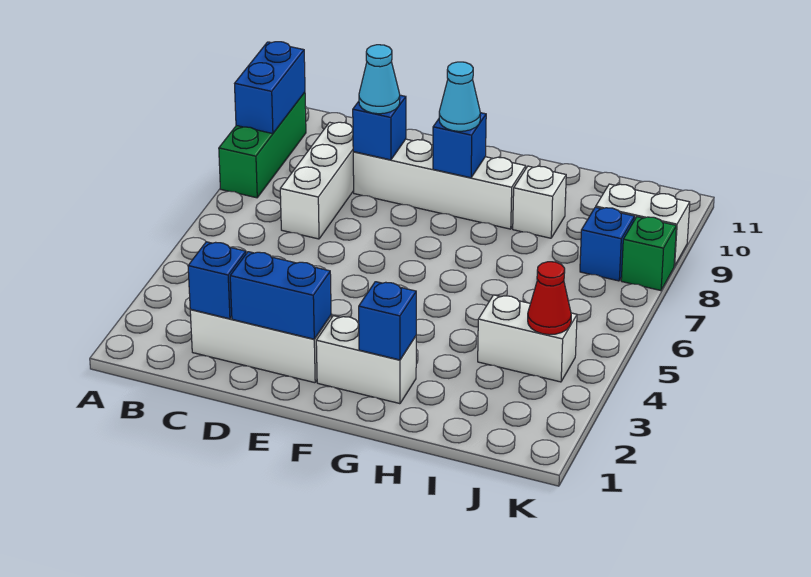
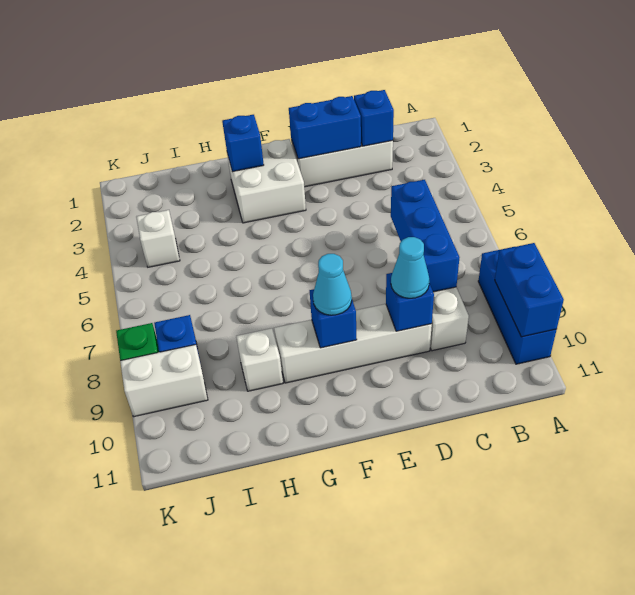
green 1x3 brick [219,92,306,198] -> blue 1x3 brick [478,247,557,364]
none -> blue 1x3 brick [391,180,460,292]
white 1x2 brick [316,316,416,404] -> white 2x2 brick [227,139,306,223]
white 1x2 brick [478,295,577,382] -> white 1x1 brick [136,210,180,267]
red 1x1 cone [528,262,571,335] -> none

